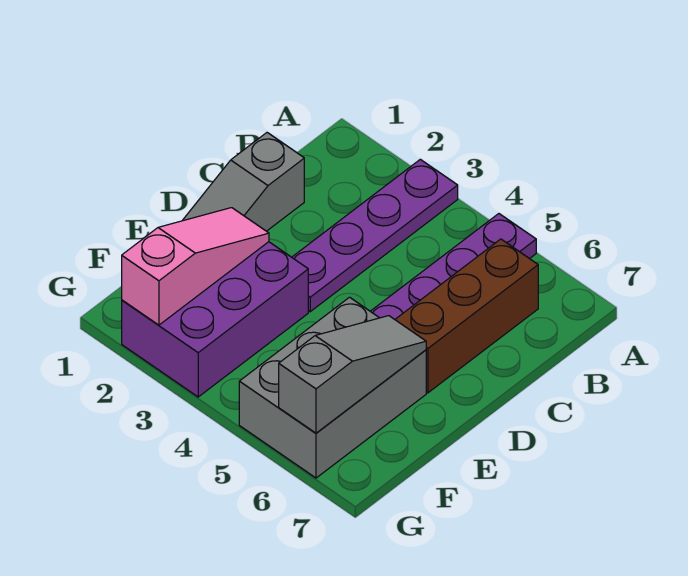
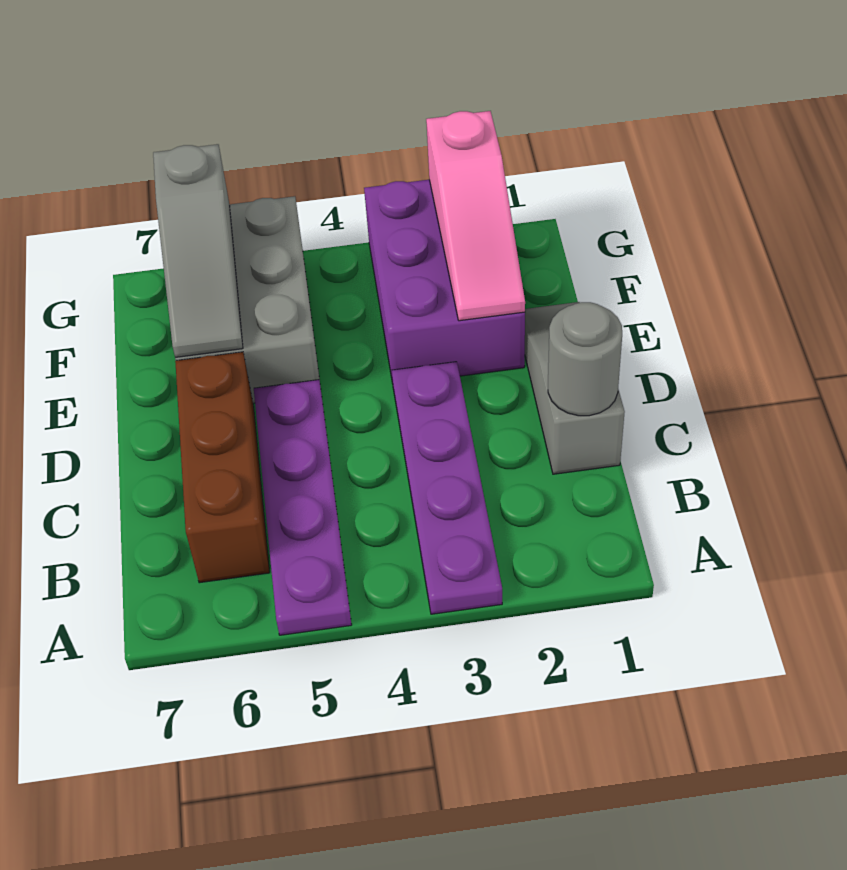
none -> grey 1x1 round brick [548,302,622,416]

